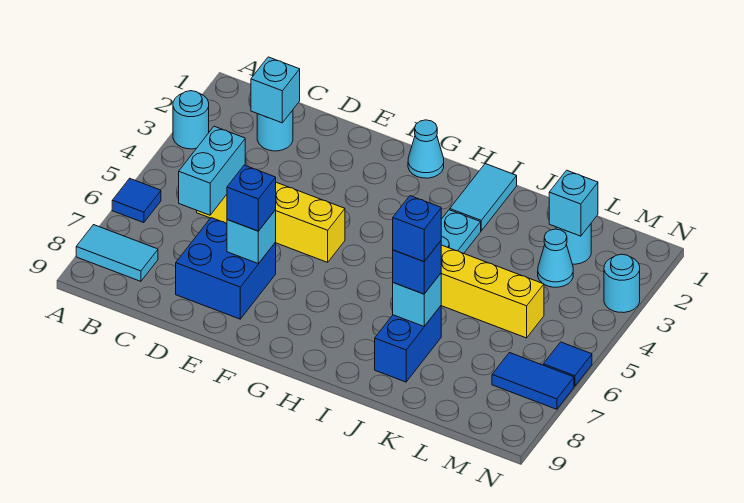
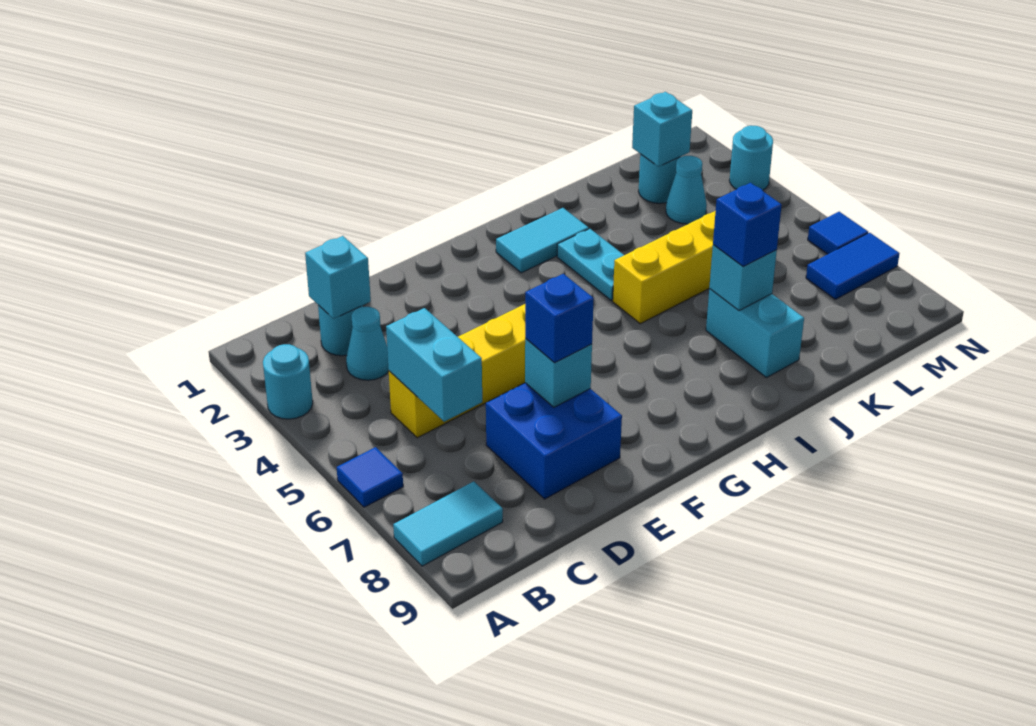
cyan 1x1 cone [408,120,444,178] -> cyan 1x1 cone moved to [346,307,389,380]
cyan 1x2 tile [450,164,517,231] -> cyan 1x2 tile turned to [496,208,589,273]
blue 1x2 brick [375,306,441,382] -> cyan 1x2 brick [706,289,804,378]
blue 1x1 brick [393,196,441,262] -> none

